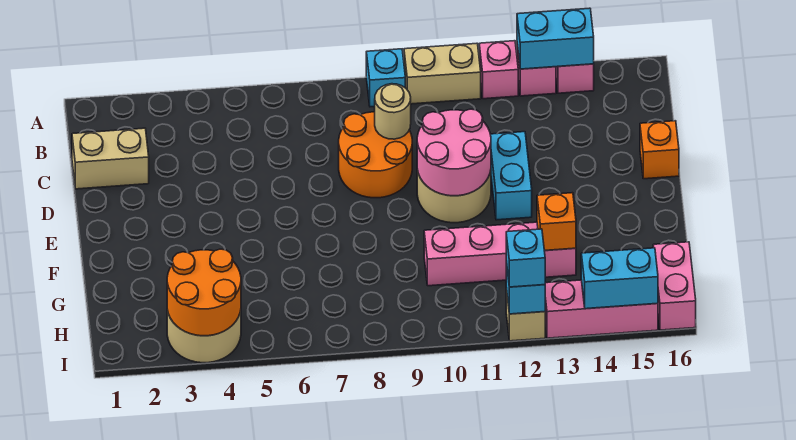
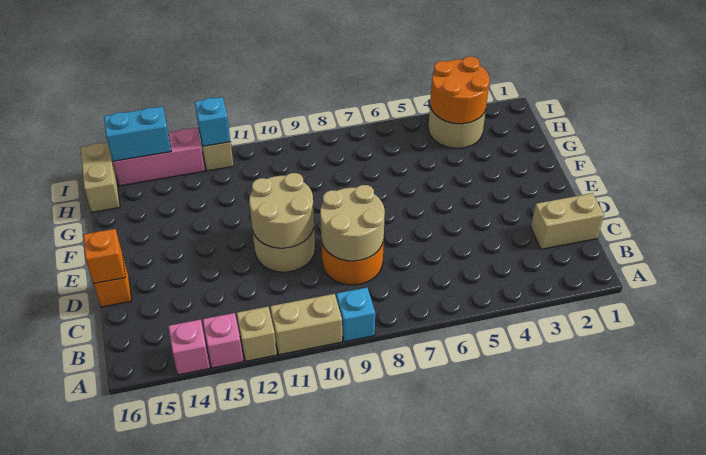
pink 1x1 brick [479,41,518,99] -> tan 1x1 brick [237,307,277,361]
cyan 1x2 brick [517,8,594,69] -> none
tan 1x1 round brick [375,84,411,139] -> tan 2x2 round brick [320,185,385,261]
pink 2x2 round brick [417,109,491,196] -> tan 2x2 round brick [249,173,314,248]
cyan 1x2 brick [490,132,532,220] -> none
pink 1x4 brick [424,222,576,286] -> none
orange 1x1 brick [537,193,576,251] -> orange 1x1 brick moved to [83,229,125,284]
pink 1x2 brick [653,242,696,330] -> tan 1x2 brick [80,142,120,212]
cyan 1x1 brick [506,229,545,287] -> none

